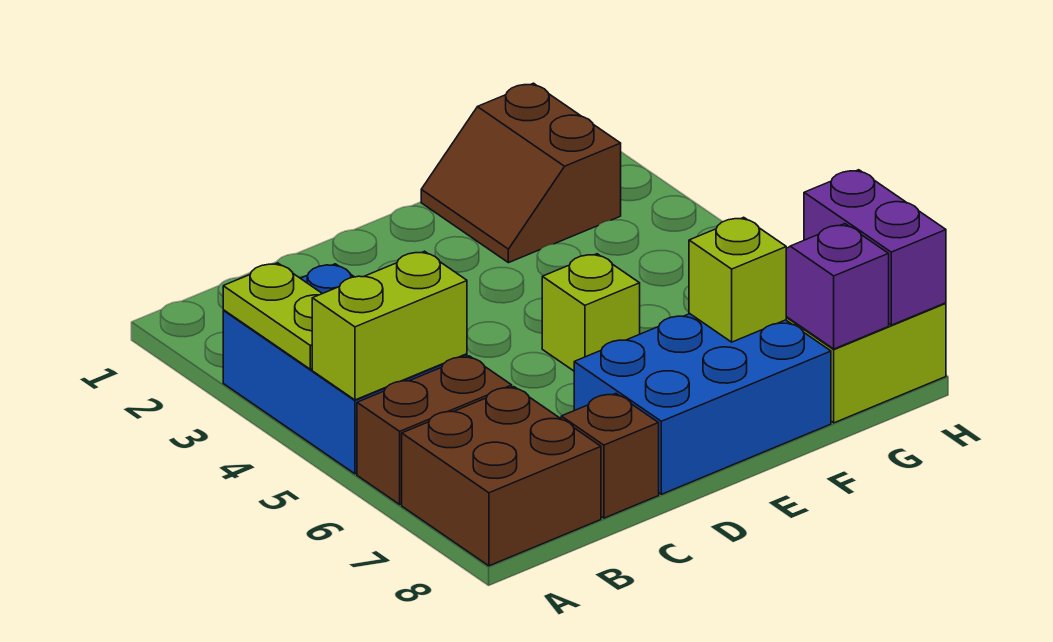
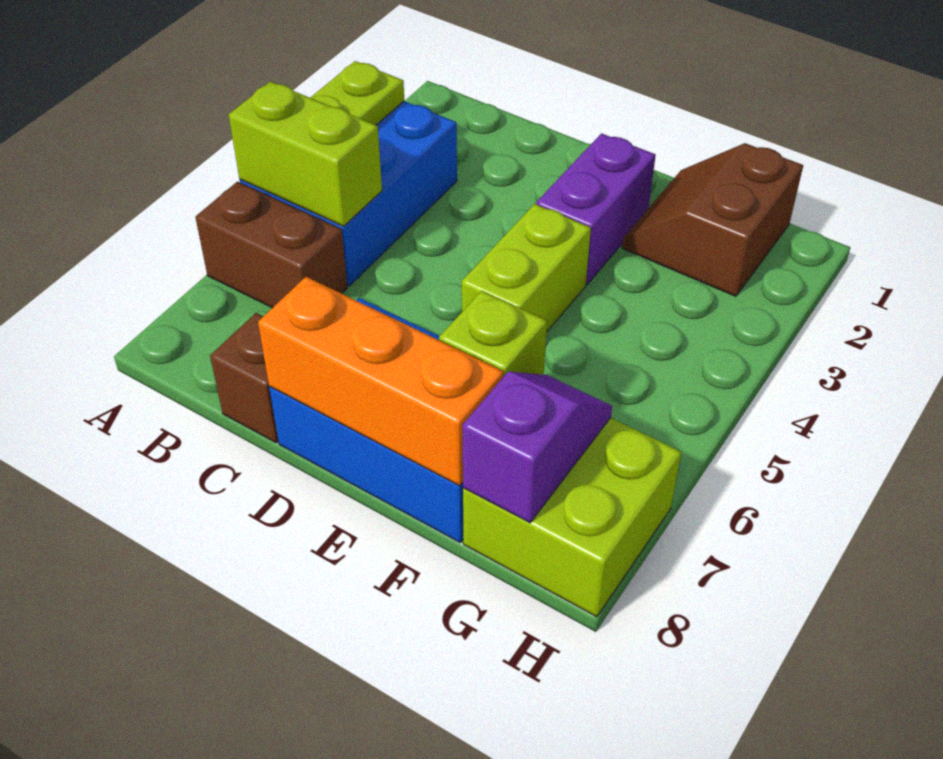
brown 2x2 brick [402,387,601,566] -> none
none -> orange 1x3 brick [258,277,503,486]
lime 1x1 brick [542,254,640,371] -> lime 1x2 brick [462,204,591,332]
purple 1x2 brick [804,170,946,325] -> purple 1x2 brick moved to [536,133,656,284]

